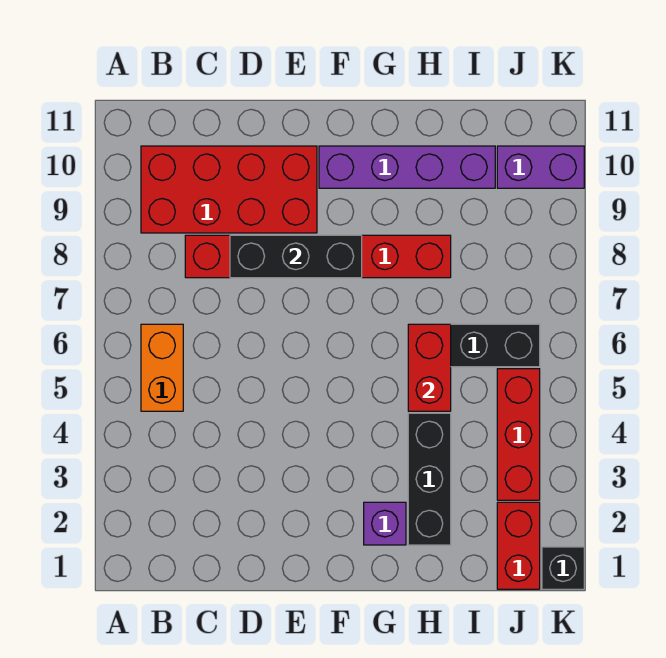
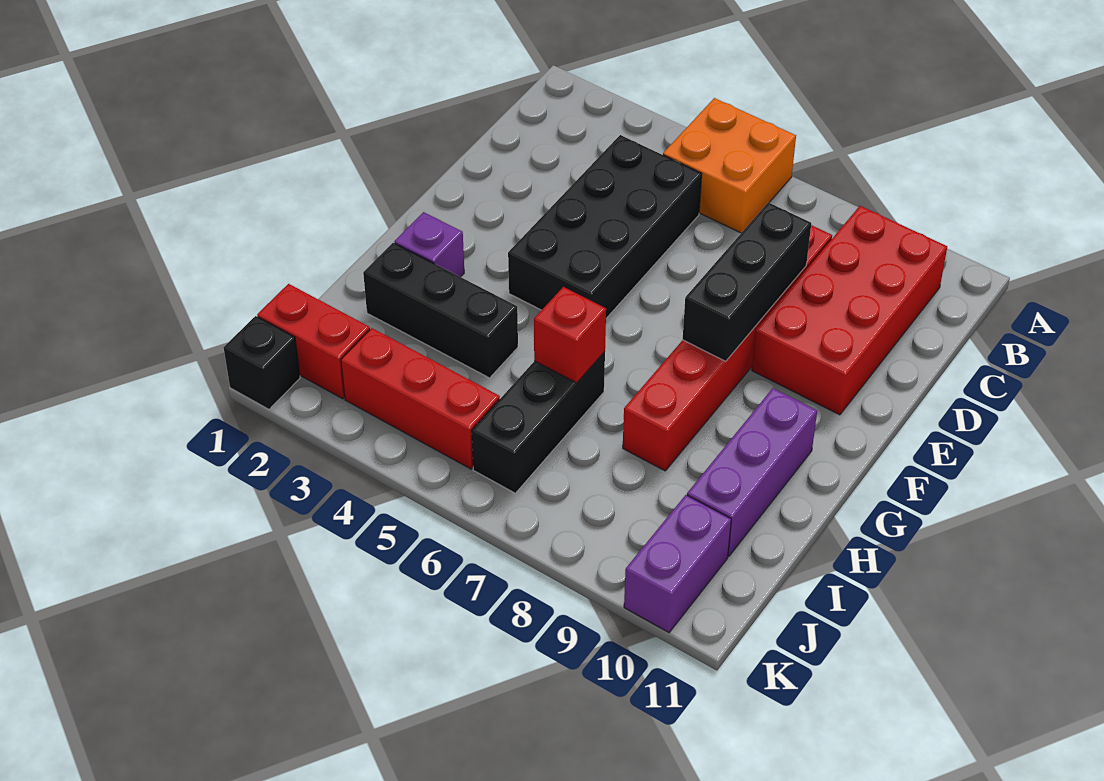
orange 1x2 brick [141,324,183,411] -> orange 2x2 brick [663,98,796,233]
none -> black 2x4 brick [508,135,702,318]
purple 1x4 brick [319,146,495,188] -> purple 1x3 brick [687,388,817,556]
red 1x2 brick [408,324,451,411] -> red 1x1 brick [534,287,606,383]

